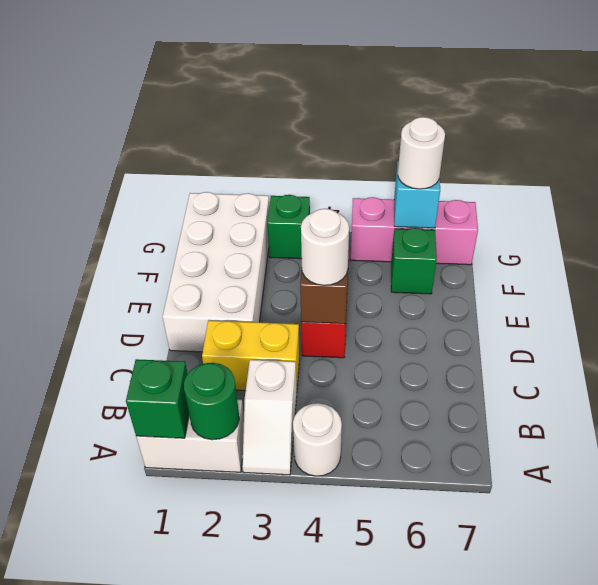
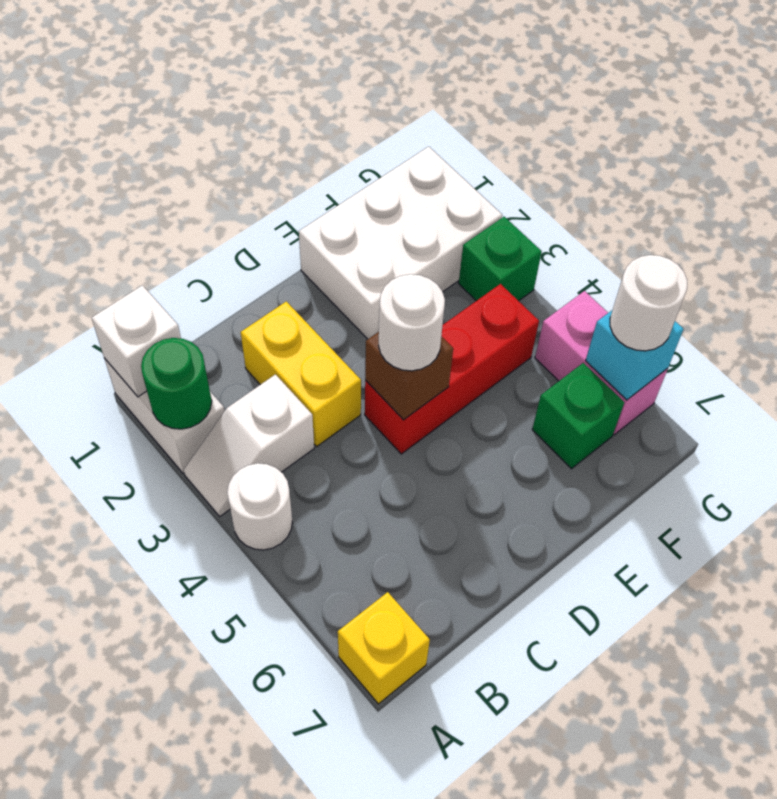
green 1x1 brick [126,359,189,438] -> white 1x1 brick [92,285,181,397]
none -> yellow 1x1 brick [338,592,430,704]
white 2x4 brick [163,192,269,352] -> white 2x3 brick [299,147,502,339]
pink 1x3 brick [350,197,478,265] -> pink 1x2 brick [535,291,668,435]

